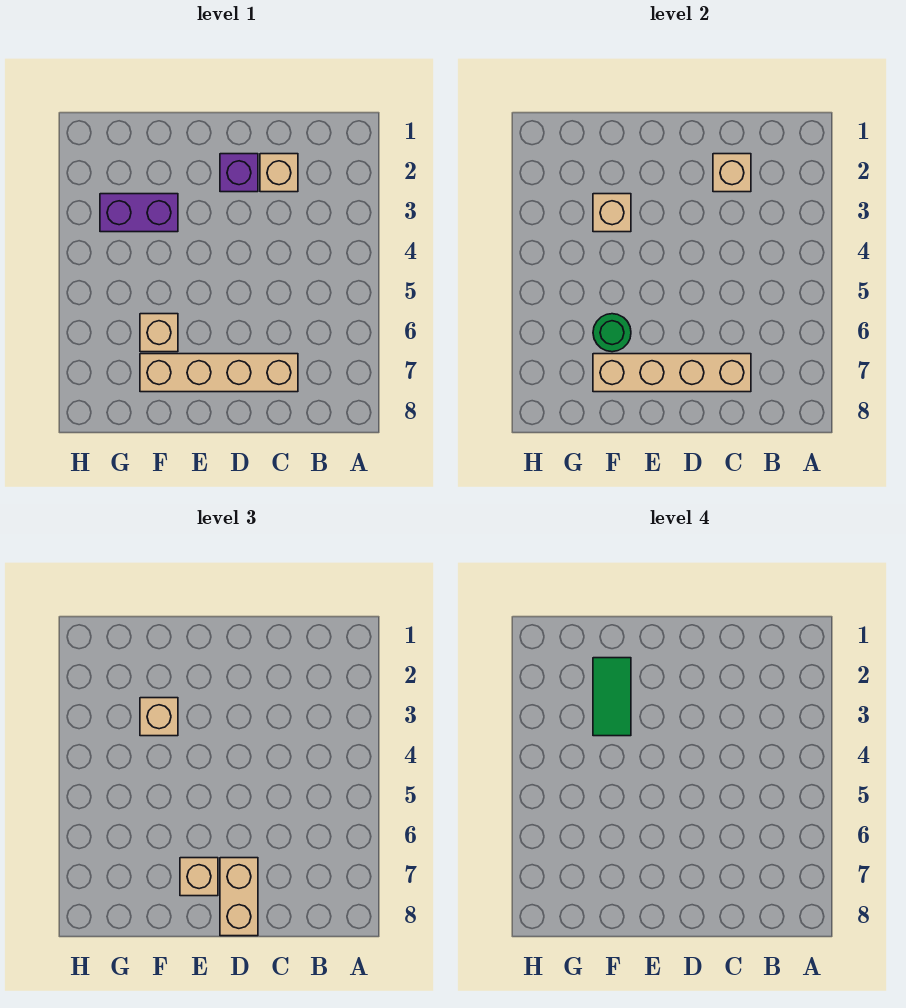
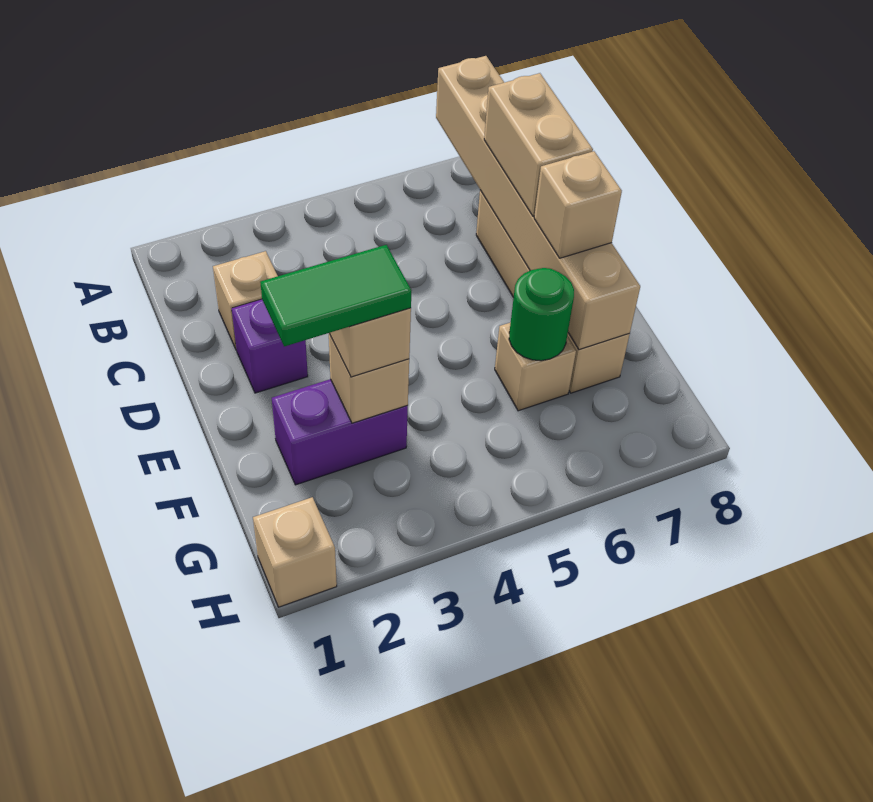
tan 1x1 brick [713,154,751,192] -> tan 1x1 brick moved to [253,497,337,607]
tan 1x4 brick [593,354,751,392] -> tan 1x6 brick [436,56,640,350]
tan 1x2 brick [220,858,258,936] -> tan 1x2 brick turned to [484,73,593,216]
purple 1x2 brick [100,194,178,232] -> purple 1x2 brick turned to [272,379,408,485]

